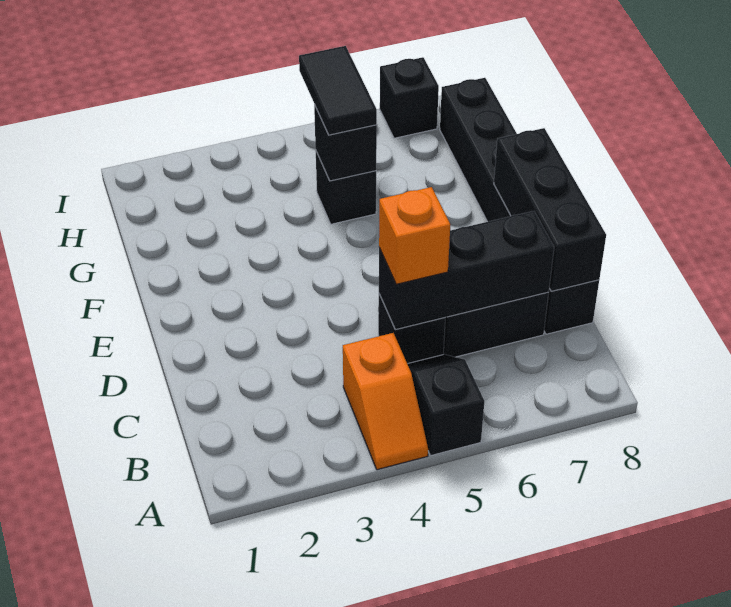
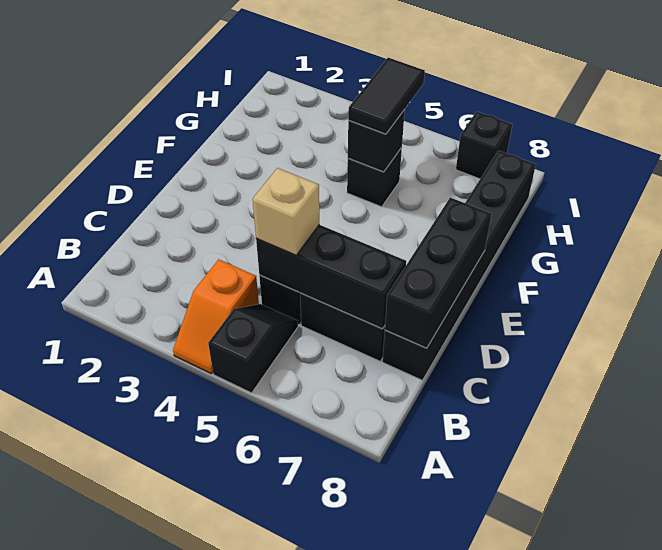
orange 1x1 brick [379,187,450,284] -> tan 1x1 brick [253,168,319,255]

